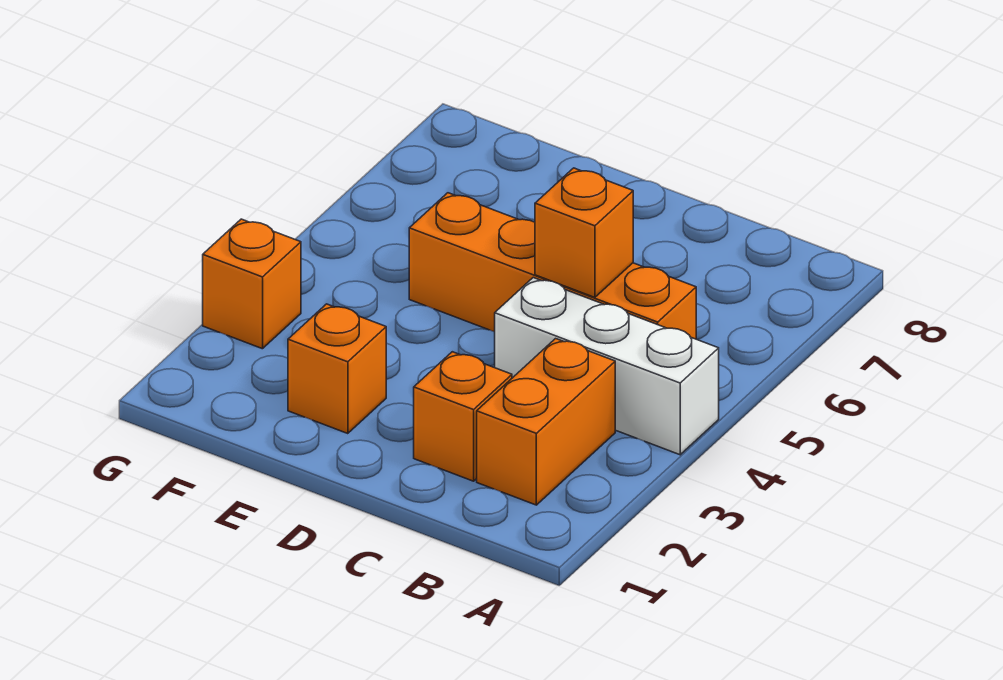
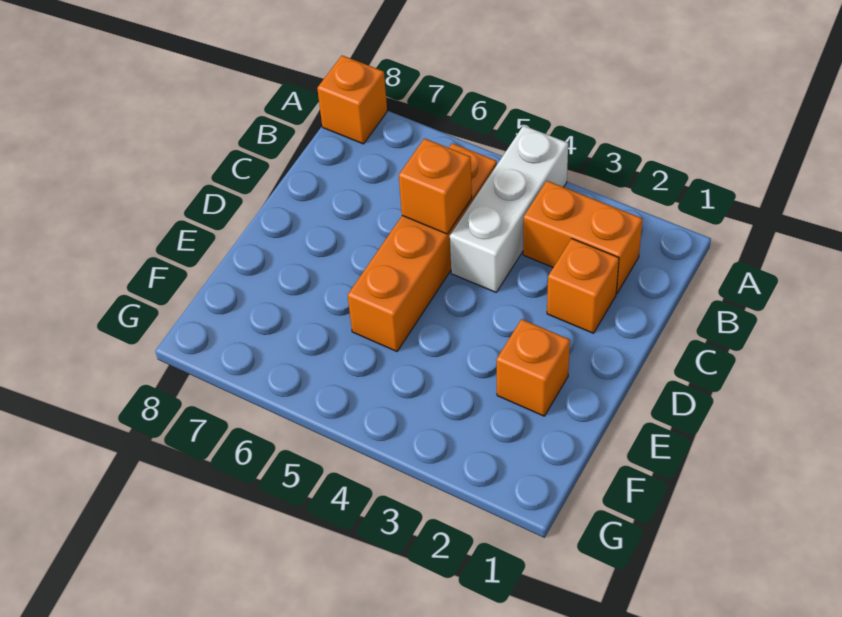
orange 1x1 brick [203,219,301,349] -> orange 1x1 brick moved to [317,55,387,144]

